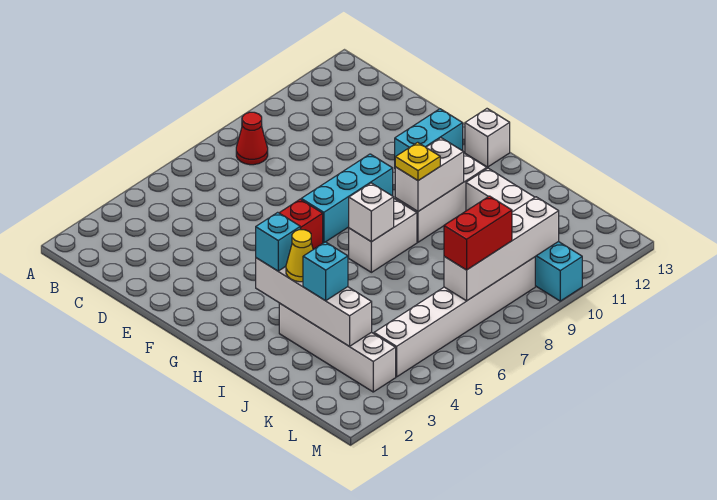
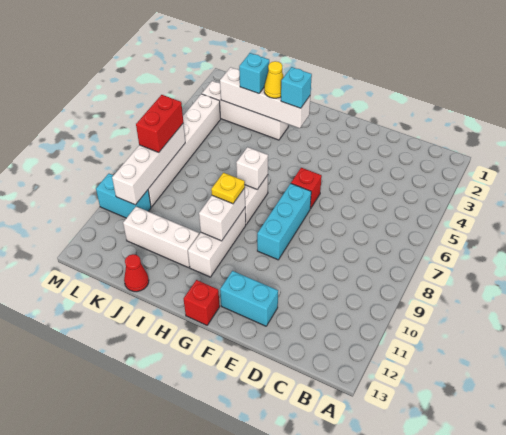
red 1x1 cone [236,112,268,165] -> red 1x1 cone moved to [124,254,149,292]
cyan 1x2 brick [395,109,463,157] -> cyan 1x2 brick turned to [220,271,278,326]
white 1x1 brick [465,109,510,167] -> red 1x1 brick [184,280,220,325]

